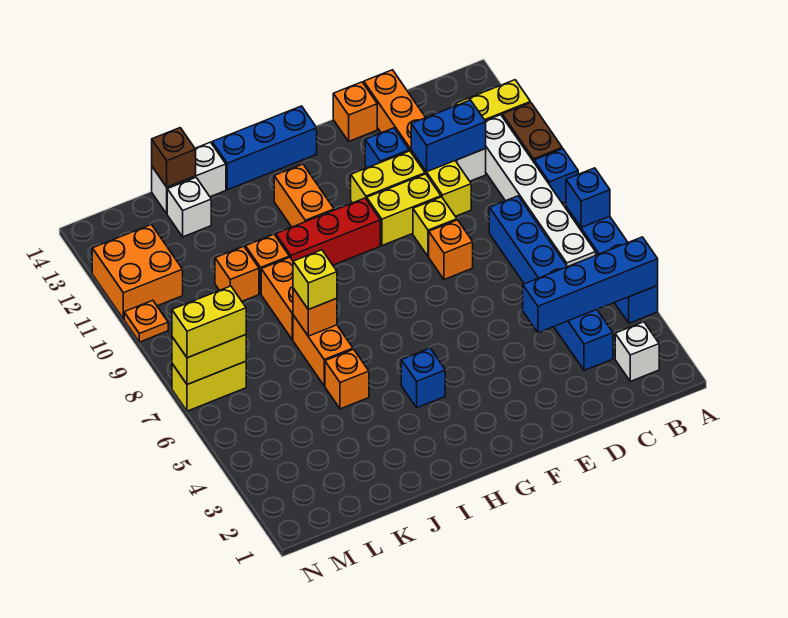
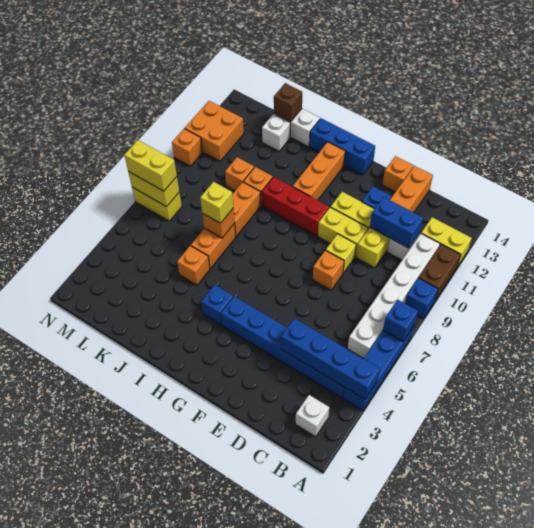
blue 1x6 brick [489,196,613,370] -> blue 1x6 brick turned to [221,296,344,398]
orange 1x2 brick [274,164,334,227] -> orange 1x3 brick [293,142,345,200]
orange 1x1 plate [124,300,168,342] -> orange 1x1 brick [172,129,202,166]

